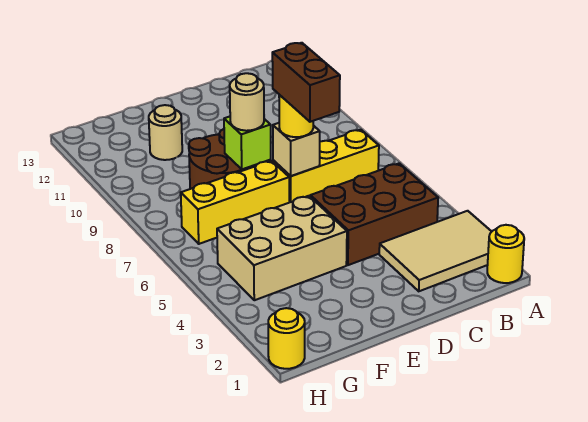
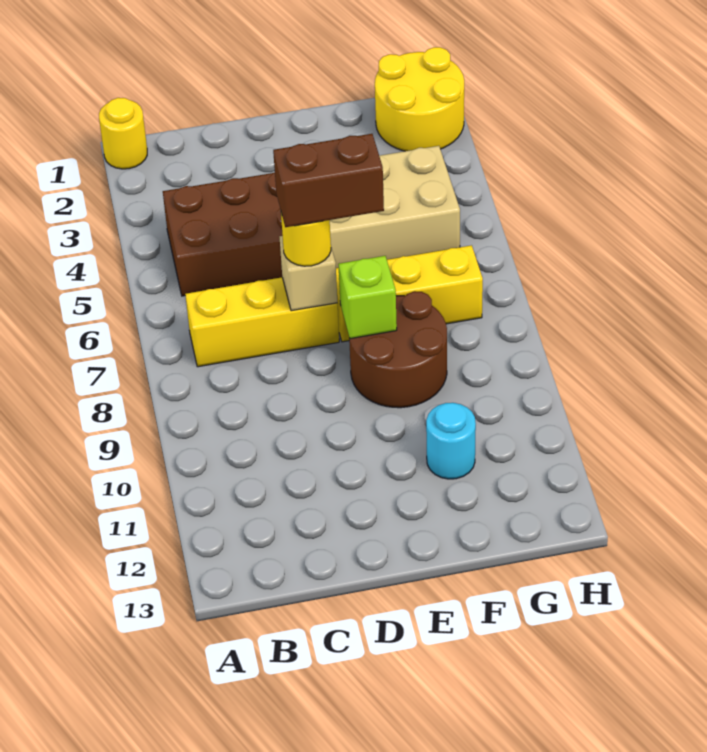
tan 2x3 tile [379,211,492,291] -> none
brown 1x2 brick [272,43,340,122] -> brown 1x2 brick turned to [273,134,384,227]
tan 1x1 round brick [230,73,264,131] -> none
tan 1x1 round brick [149,105,182,160] -> cyan 1x1 round brick [426,403,476,479]
yellow 1x1 round brick [268,308,305,369] -> yellow 2x2 round brick [375,47,464,151]

